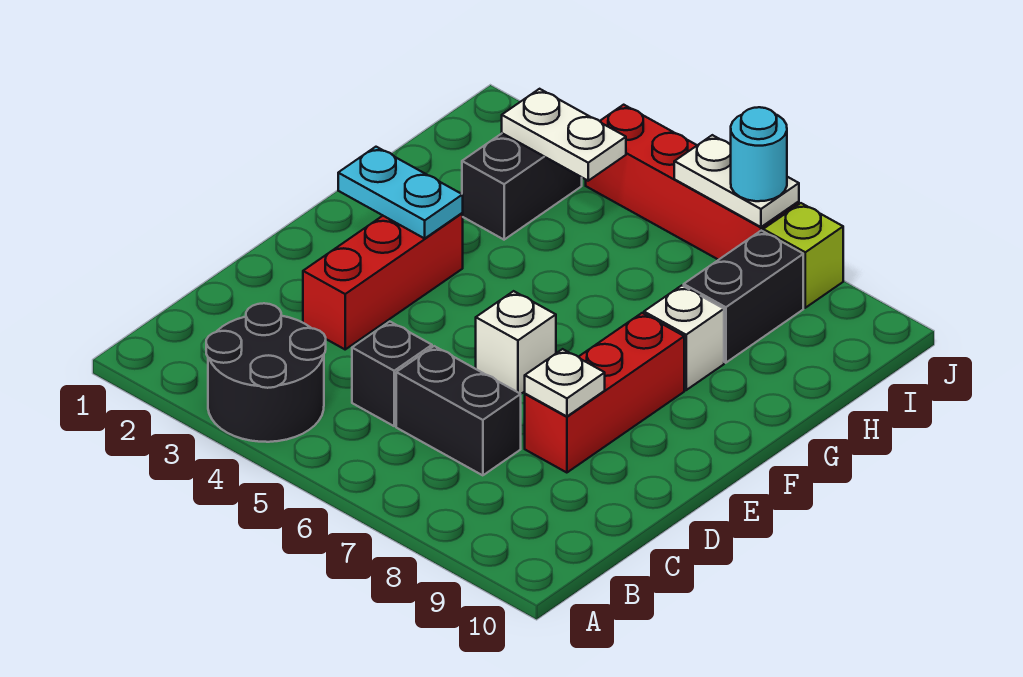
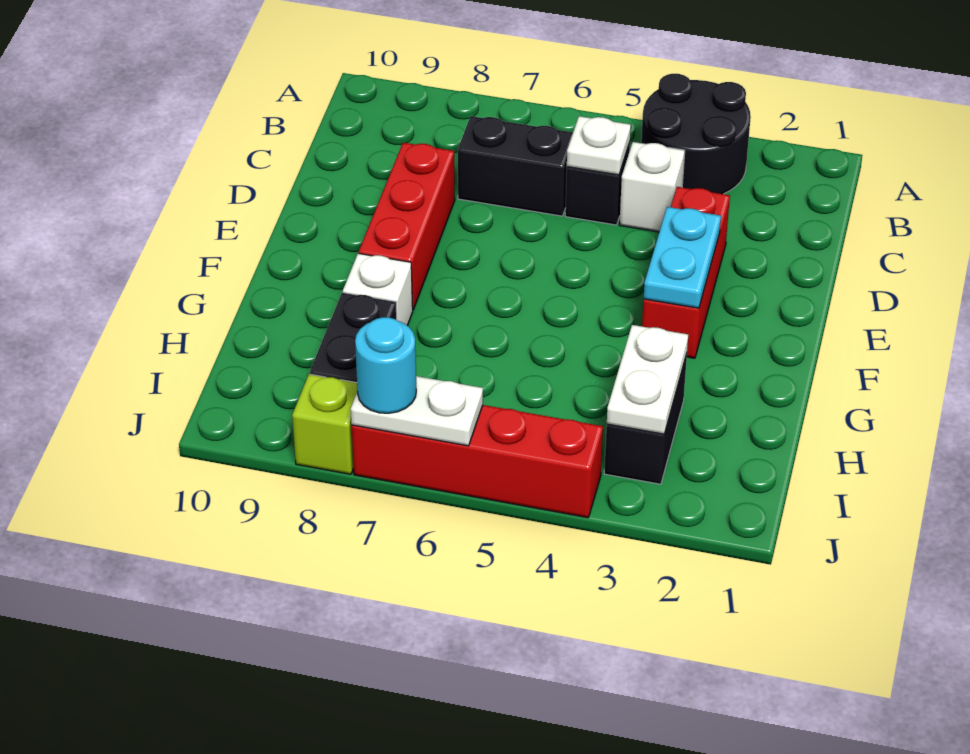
white 1x1 plate [525,349,605,416] -> white 1x1 plate moved to [567,116,631,175]
white 1x1 brick [476,291,556,394] -> white 1x1 brick moved to [619,142,685,232]
cyan 1x2 plate [338,147,463,238] -> cyan 1x2 plate turned to [644,207,721,308]
white 1x2 plate [502,89,626,181] -> white 1x2 plate turned to [607,325,688,434]

